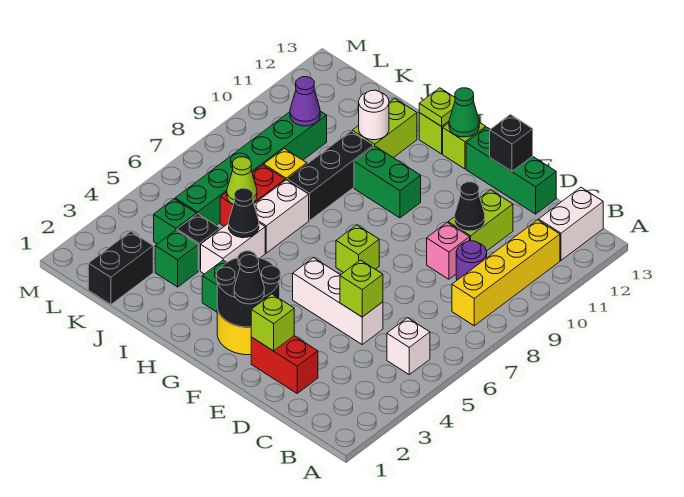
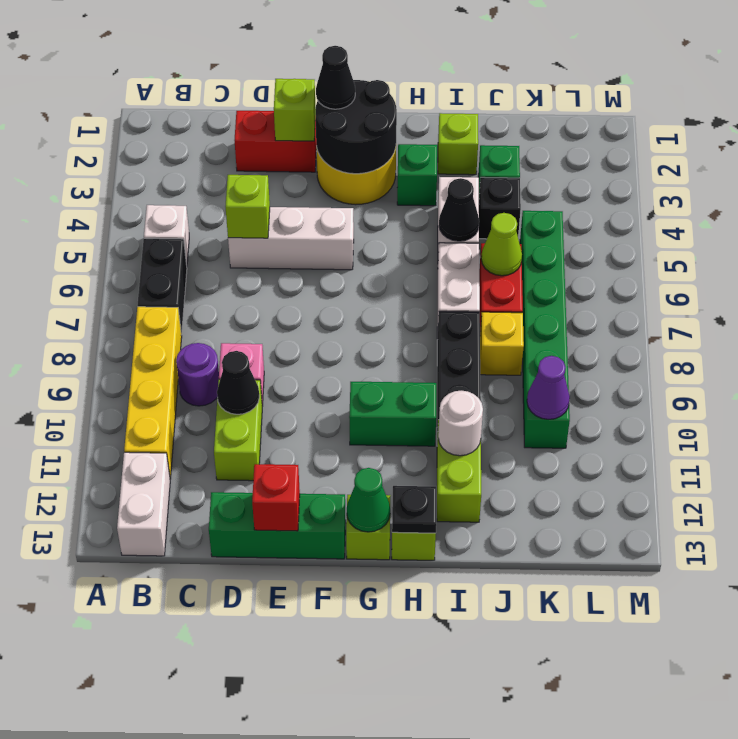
black 1x1 brick [490,115,533,171] -> red 1x1 brick [252,464,300,531]
lime 1x1 brick [336,225,379,273] -> lime 1x1 brick moved to [438,113,478,175]
lime 1x1 plate [419,88,455,126] -> black 1x1 plate [392,486,436,533]
black 1x2 brick [88,231,153,305] -> black 1x2 brick moved to [138,238,187,335]
green 1x1 brick [154,199,197,244] -> none

